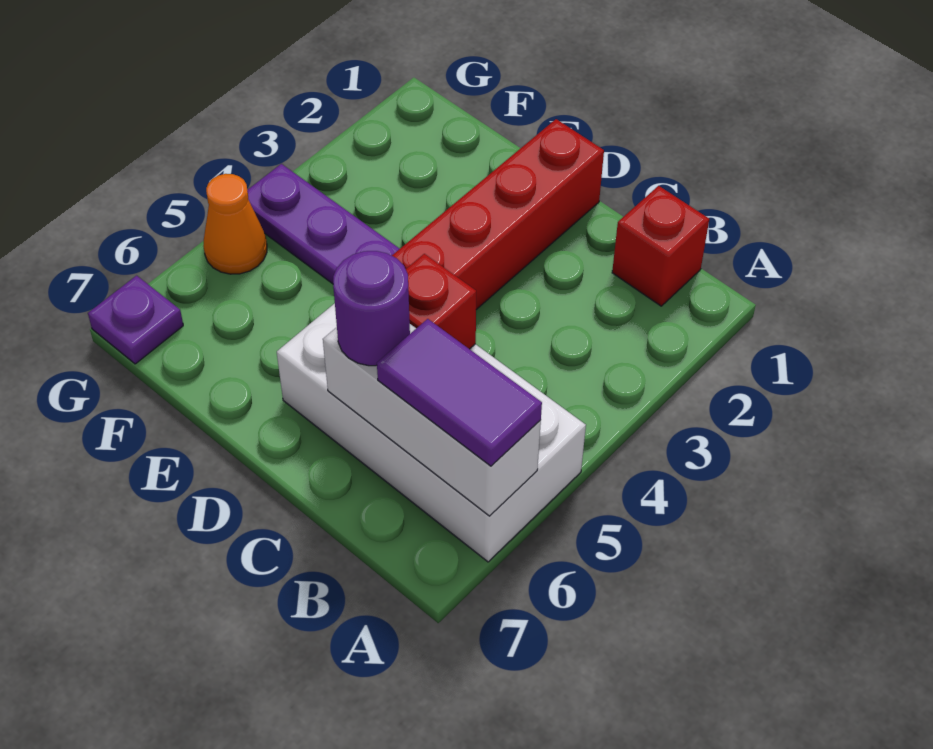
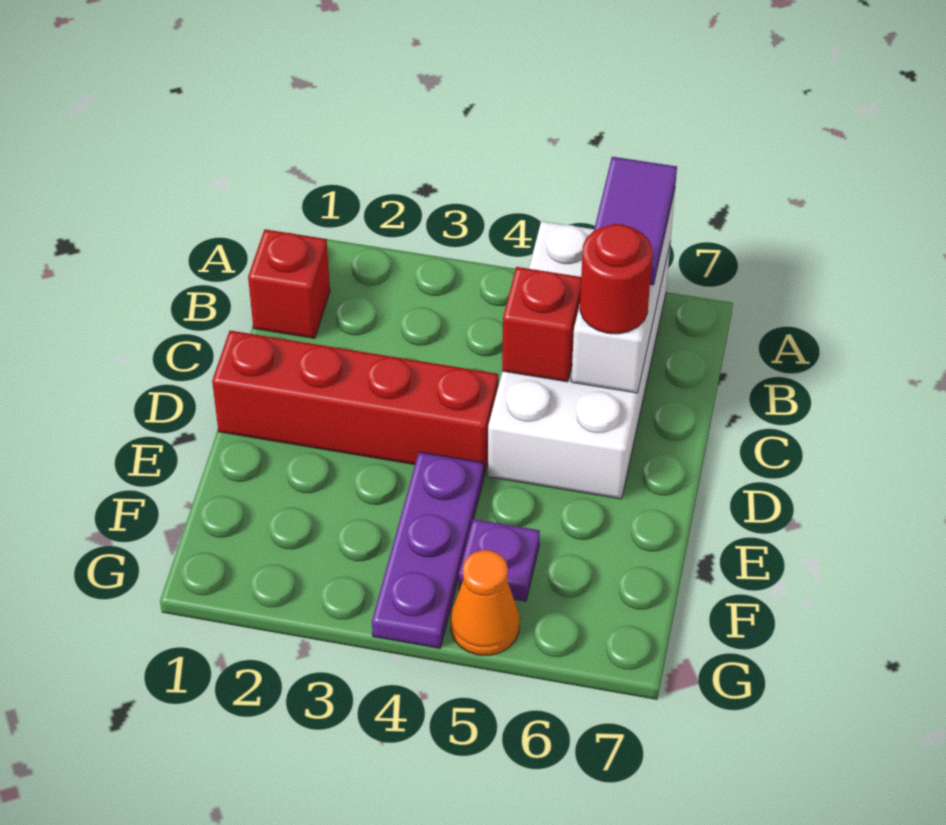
purple 1x1 round brick [333,251,410,366] -> red 1x1 round brick [580,224,652,334]
purple 1x1 plate [88,276,183,364] -> purple 1x1 plate moved to [459,519,540,601]

